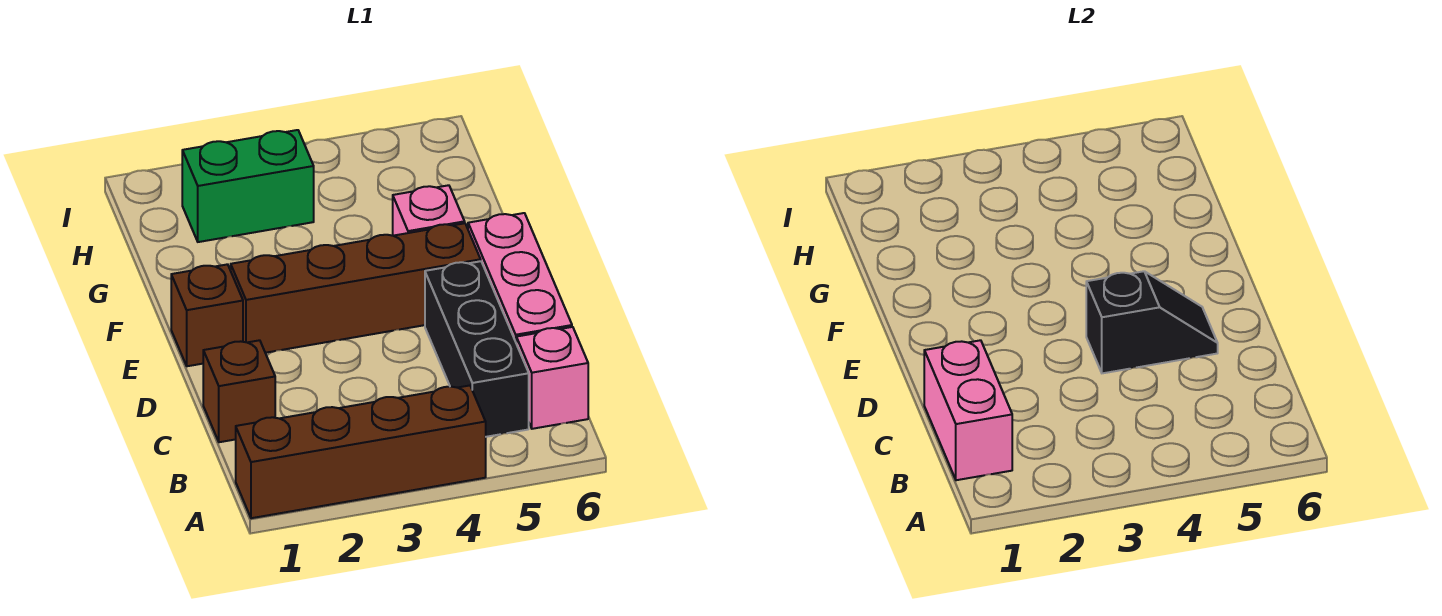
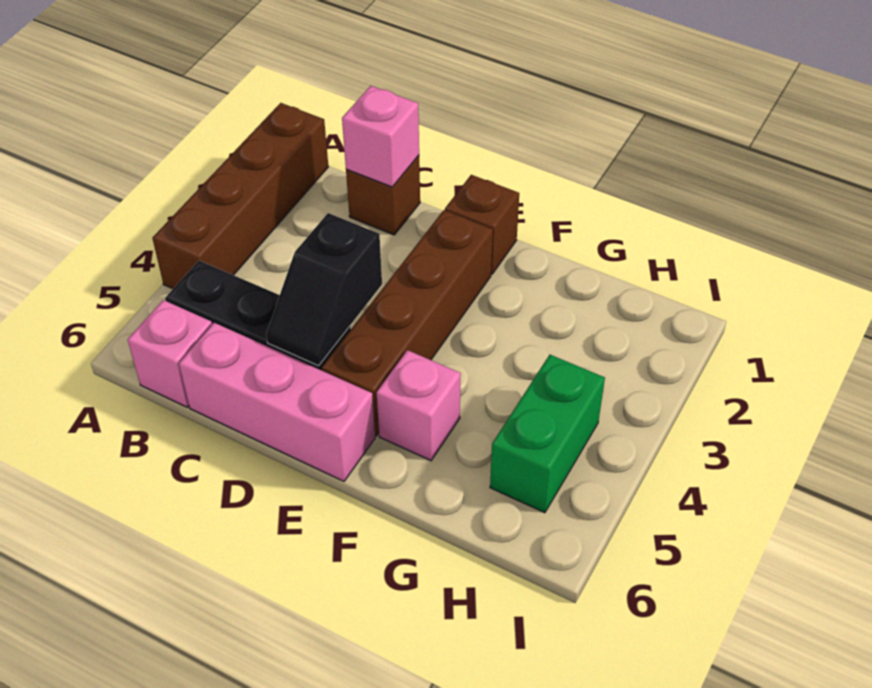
pink 1x2 brick [924,340,1012,480] -> pink 1x1 brick [342,86,419,187]
green 1x2 brick [182,130,314,242] -> green 1x2 brick moved to [490,355,605,513]

